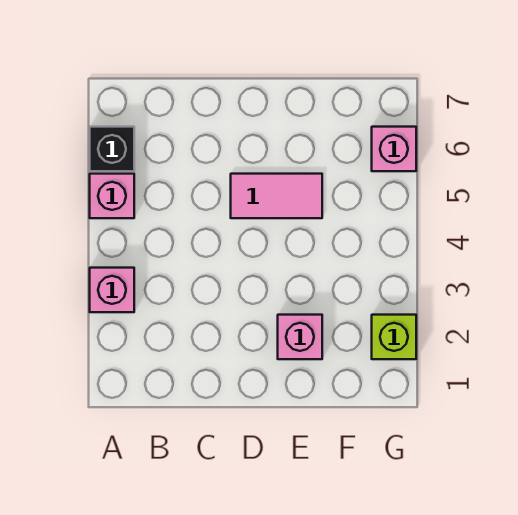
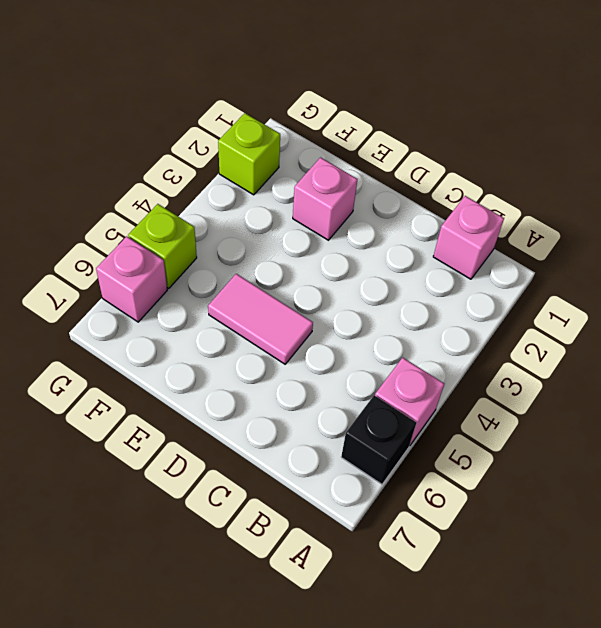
pink 1x1 brick [90,268,134,312] -> pink 1x1 brick moved to [433,196,504,279]
none -> lime 1x1 brick [128,204,197,288]

